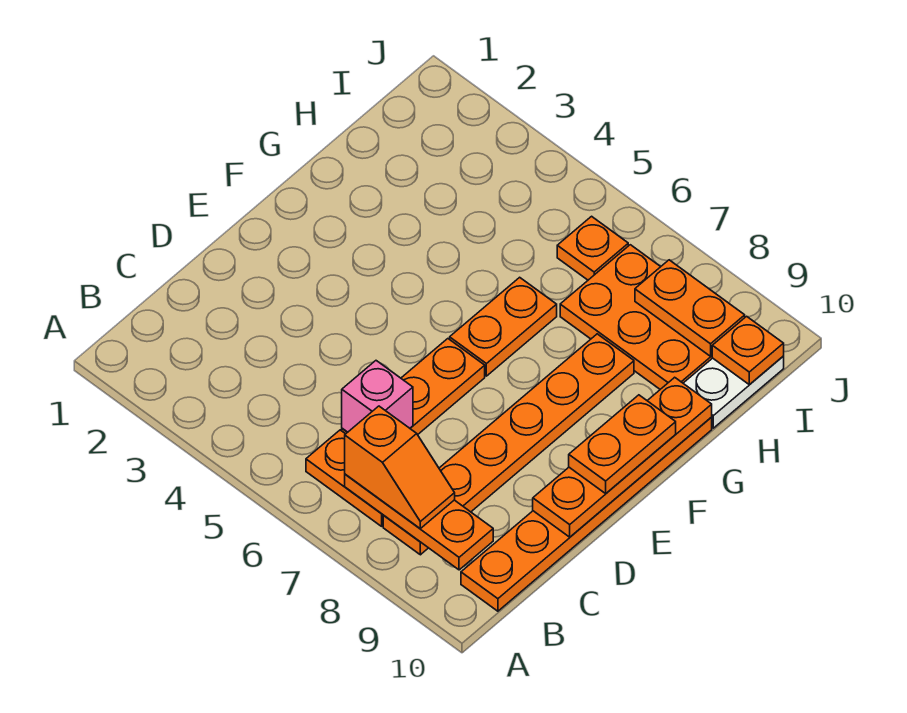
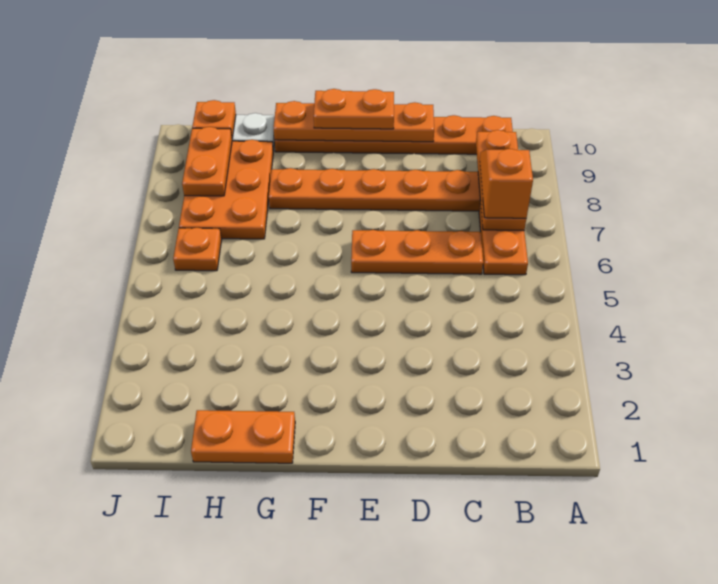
pink 1x1 brick [342,361,413,432] -> none
orange 1x2 plate [450,277,557,376] -> orange 1x2 plate moved to [191,410,295,463]

